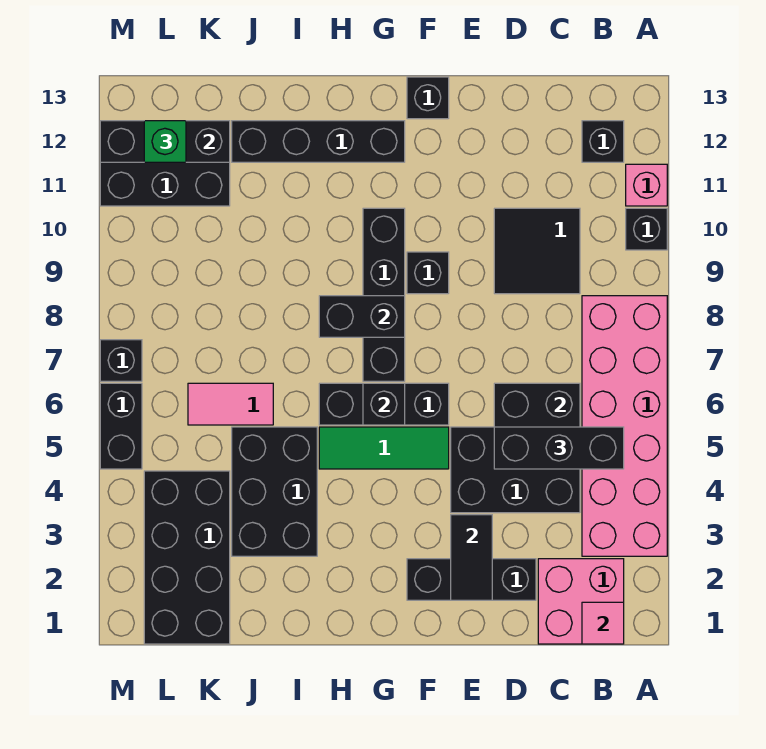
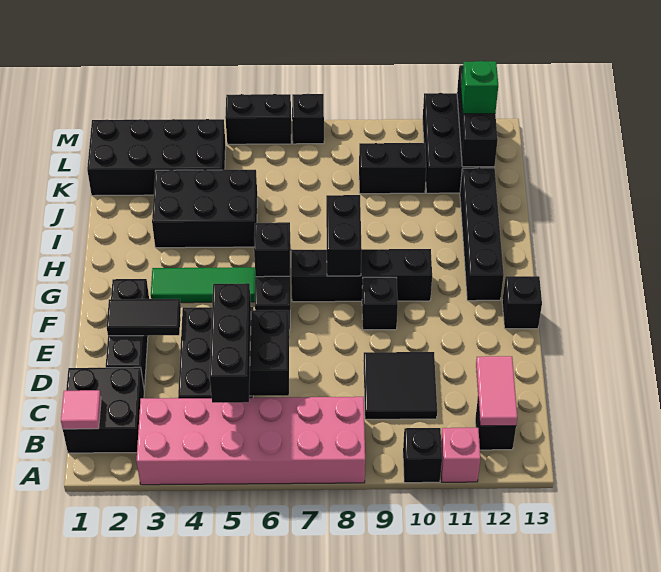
pink 2x2 brick [538,559,624,644] -> black 2x2 brick [63,367,144,453]
green 1x3 tile [319,427,449,469] -> green 1x3 tile turned to [151,267,256,303]
pink 1x2 tile [188,383,273,425] -> pink 1x2 tile moved to [476,356,517,426]
none -> black 1x2 brick [359,143,426,194]

